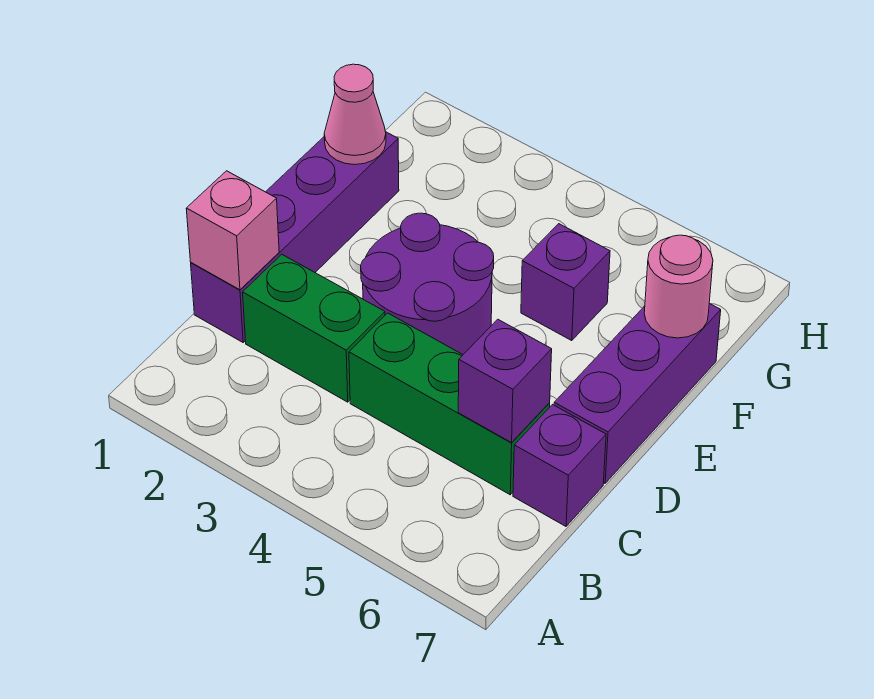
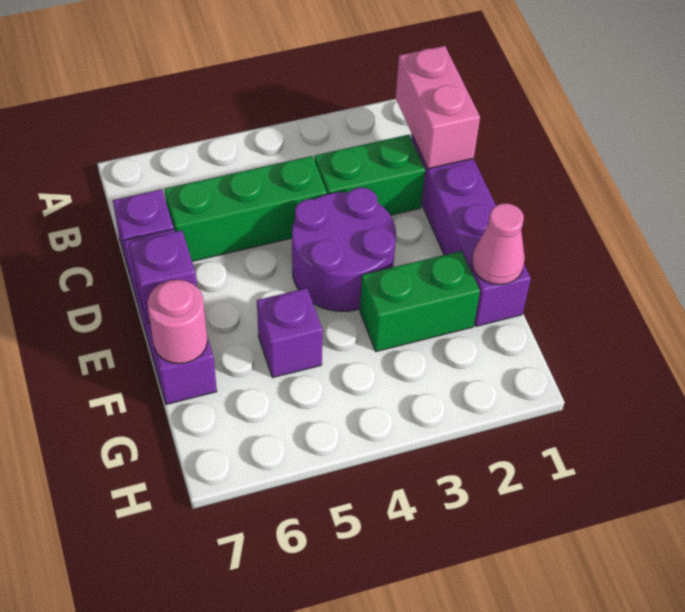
pink 1x1 brick [186,171,279,290] -> pink 1x2 brick [396,46,480,169]
purple 1x1 brick [458,319,552,443] -> purple 1x1 brick moved to [129,230,197,324]
none -> green 1x2 brick [360,251,480,352]

